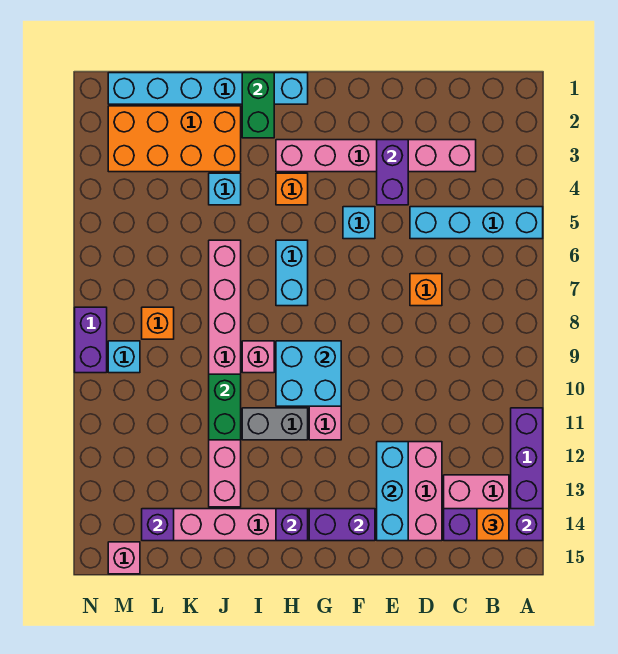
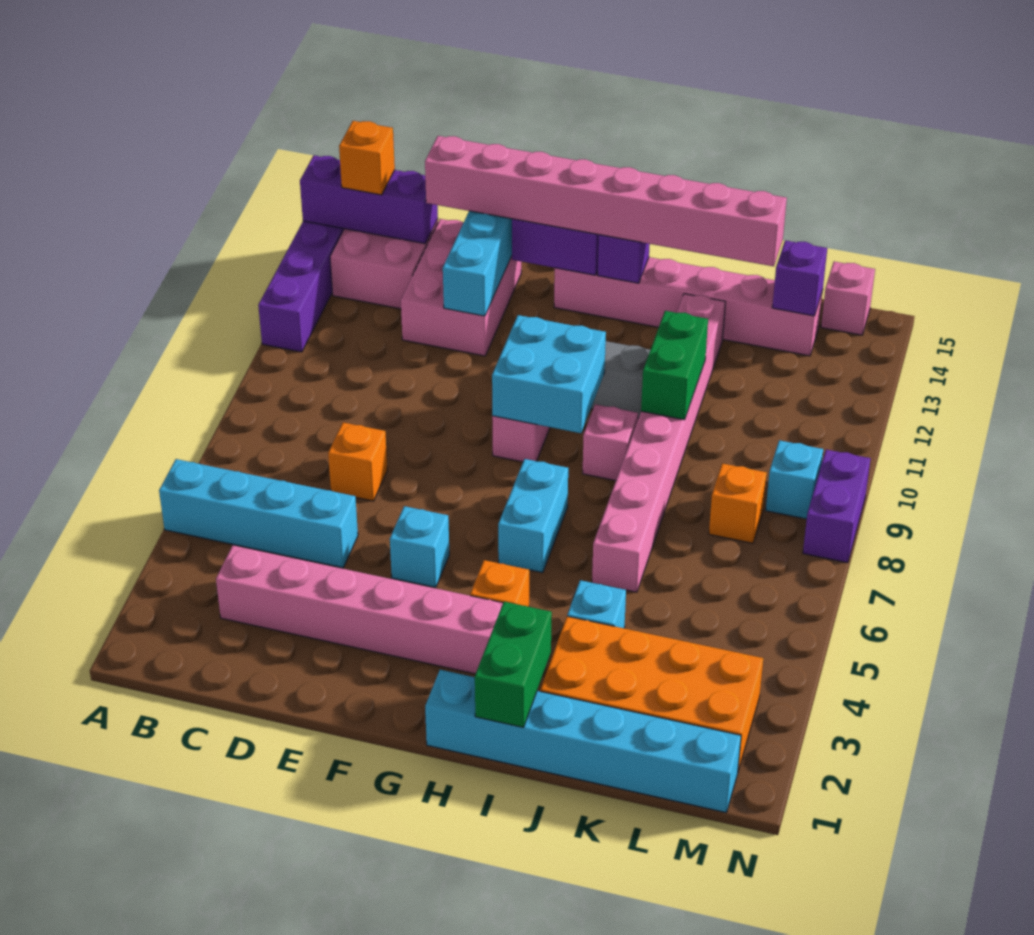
none -> pink 1x8 brick [425,136,787,266]
purple 1x2 brick [377,140,408,205] -> none

